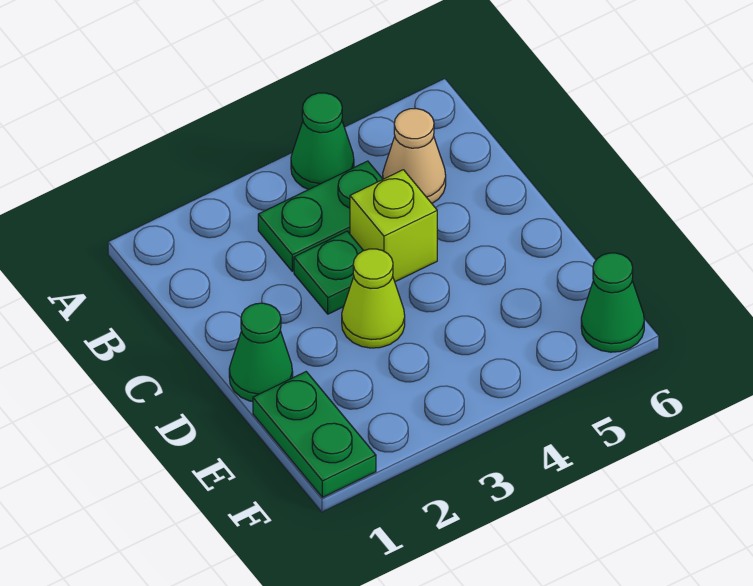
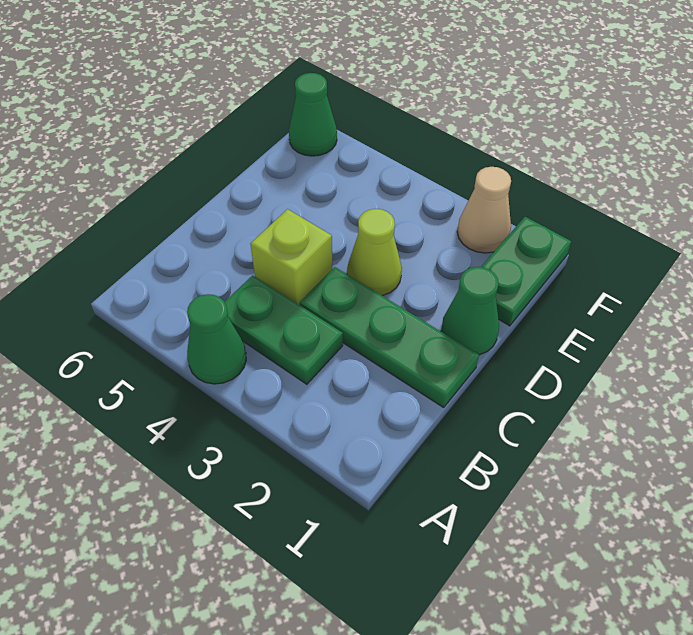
tan 1x1 cone [383,109,446,203] -> tan 1x1 cone moved to [457,167,511,253]
green 1x1 plate [294,231,363,314] -> green 1x3 plate [300,267,479,407]

